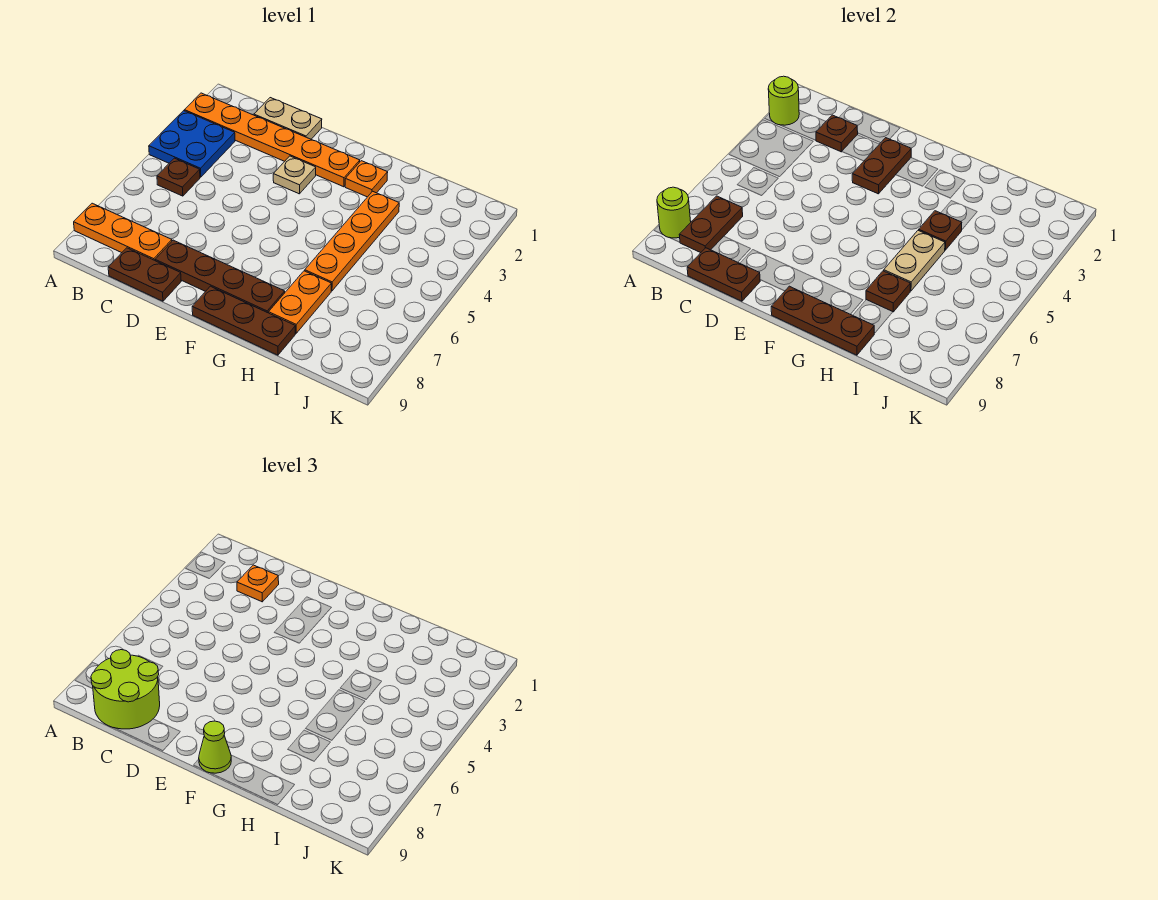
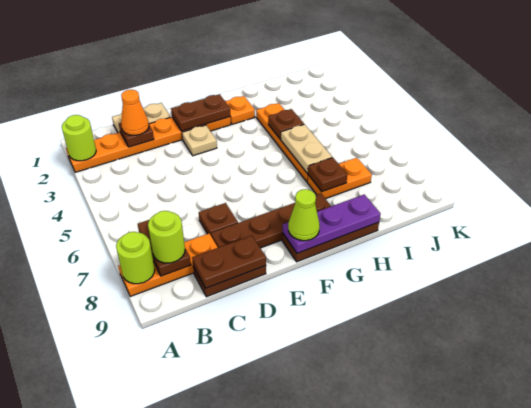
blue 2x2 plate [149,111,235,177] -> none
brown 1x1 plate [157,158,200,196] -> brown 1x1 plate moved to [199,203,238,235]
lime 2x2 round brick [91,650,160,729] -> lime 1x1 round brick [148,211,185,263]
orange 1x1 plate [237,565,279,602] -> orange 1x1 cone [121,90,149,135]
brown 1x2 plate [852,138,911,194] -> brown 1x2 plate turned to [171,94,230,131]
brown 1x3 plate [771,286,874,355] -> purple 1x3 plate [283,194,381,253]
orange 1x2 plate [269,271,331,333] -> orange 1x2 plate turned to [307,158,372,199]

